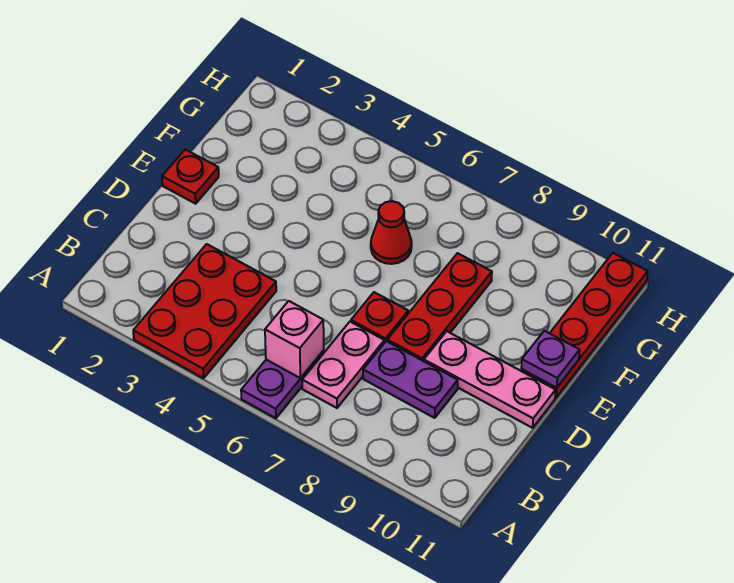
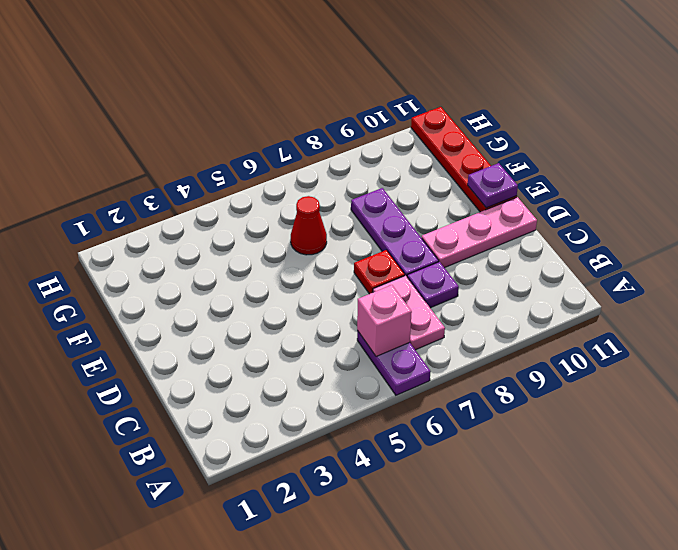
red 2x3 plate [133,244,276,378] -> none
purple 1x2 plate [363,341,458,418] -> purple 1x1 plate [407,262,459,308]
red 1x3 plate [387,253,492,361] -> purple 1x3 plate [351,188,439,276]
red 1x1 plate [162,150,219,204] -> none

